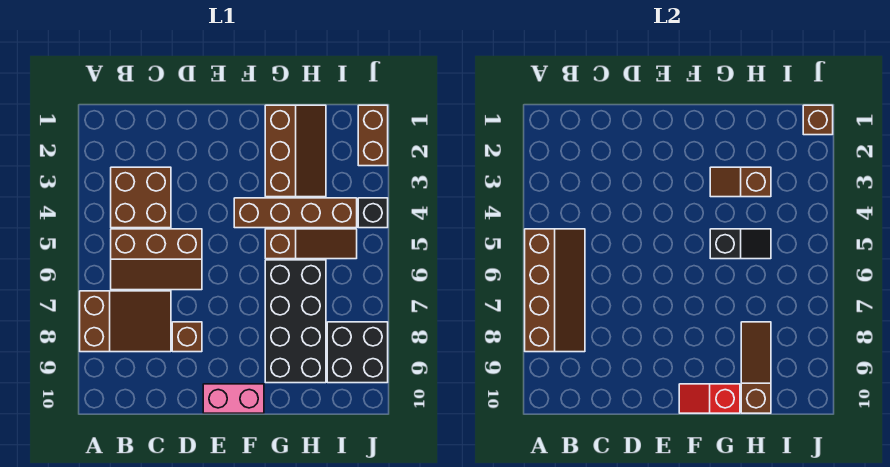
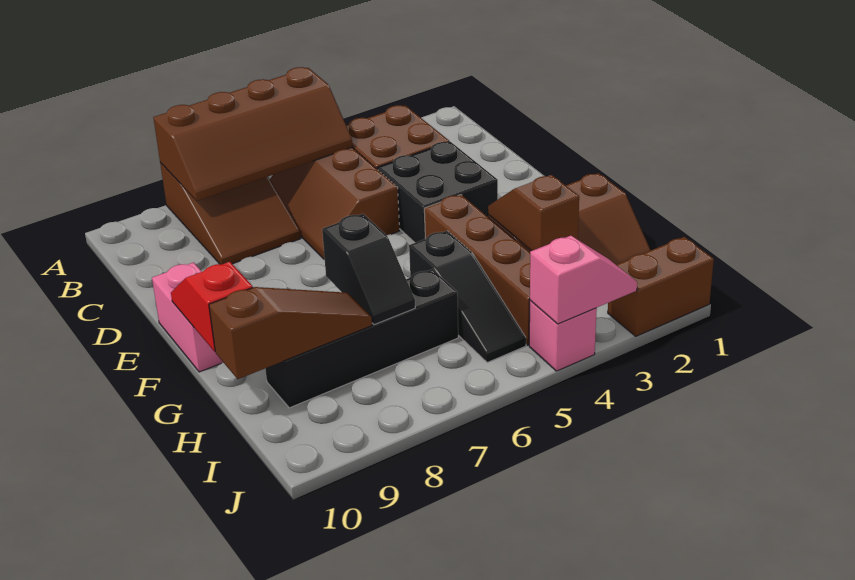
brown 1x1 brick [172,322,202,352] -> none
brown 1x3 slope [265,229,357,259] -> black 1x3 slope [409,231,526,362]
black 1x2 slope [710,229,771,259] -> black 1x2 slope moved to [322,214,415,325]
black 2x4 brick [265,260,326,383] -> black 1x4 brick [265,269,458,408]
black 2x2 brick [327,322,388,383] -> black 2x2 brick moved to [378,142,498,243]
brown 1x1 brick [803,105,833,135] -> none
none -> pink 1x2 slope [530,236,637,324]
black 1x1 brick [358,198,388,228] -> pink 1x1 brick [529,301,597,371]

